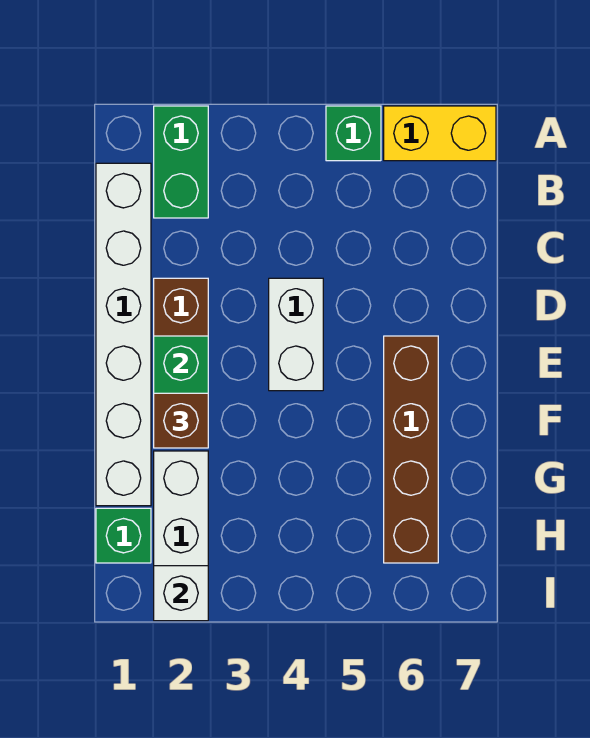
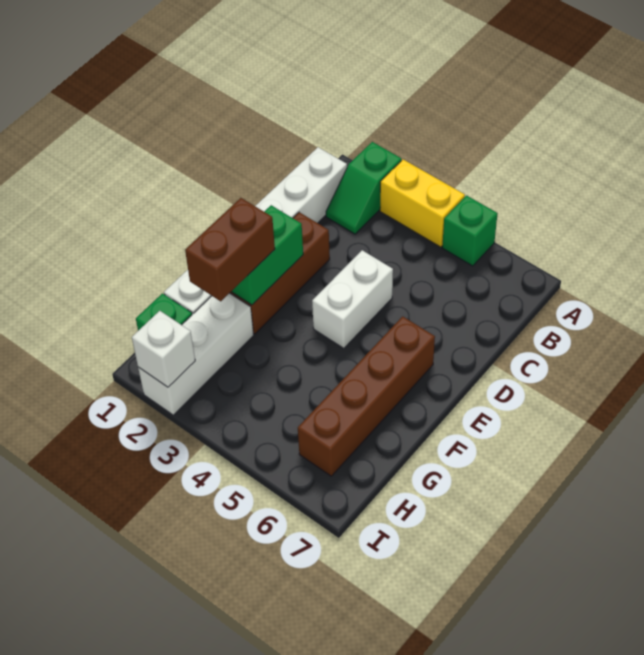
green 1x2 brick [154,106,208,218] -> green 1x2 slope [326,142,401,234]
yellow 1x2 brick [384,106,496,161] -> yellow 1x2 brick moved to [380,160,465,247]
brown 1x1 brick [154,393,208,448] -> brown 1x2 brick [185,198,275,301]

